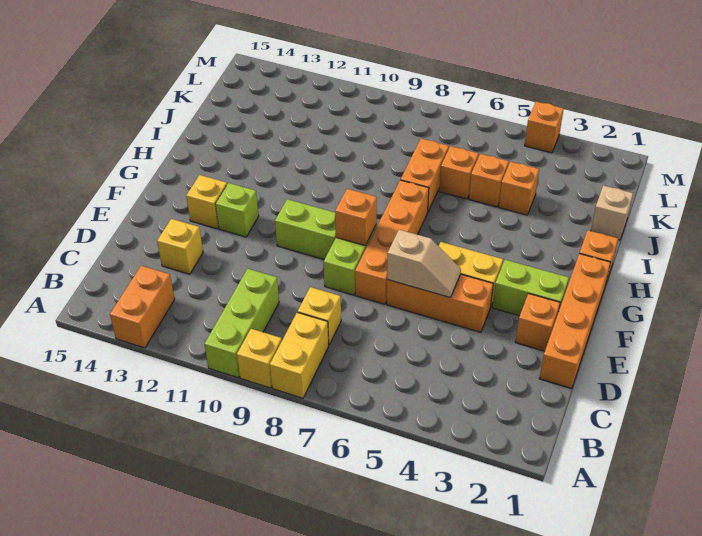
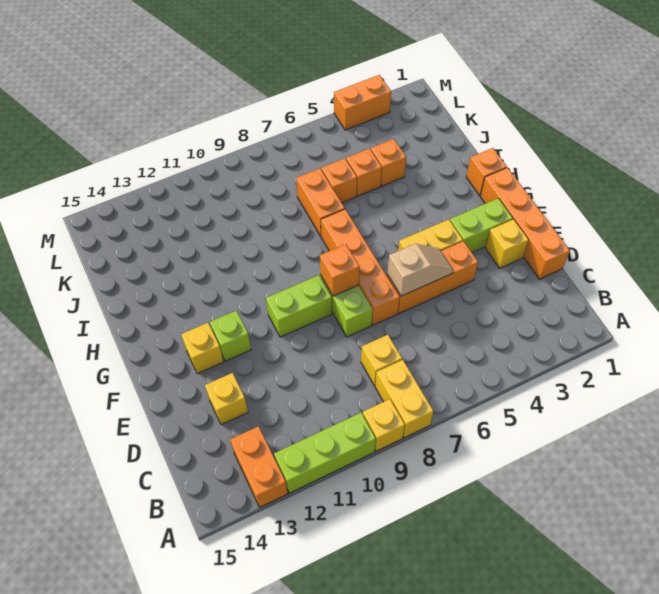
lime 1x3 brick [205,269,279,378] -> lime 1x3 brick turned to [274,412,376,493]
orange 1x1 brick [515,293,560,351] -> yellow 1x1 brick [485,219,529,268]
tan 1x1 brick [591,185,633,240] -> none
orange 1x1 brick [525,102,564,153] -> orange 1x2 brick [334,75,391,130]

